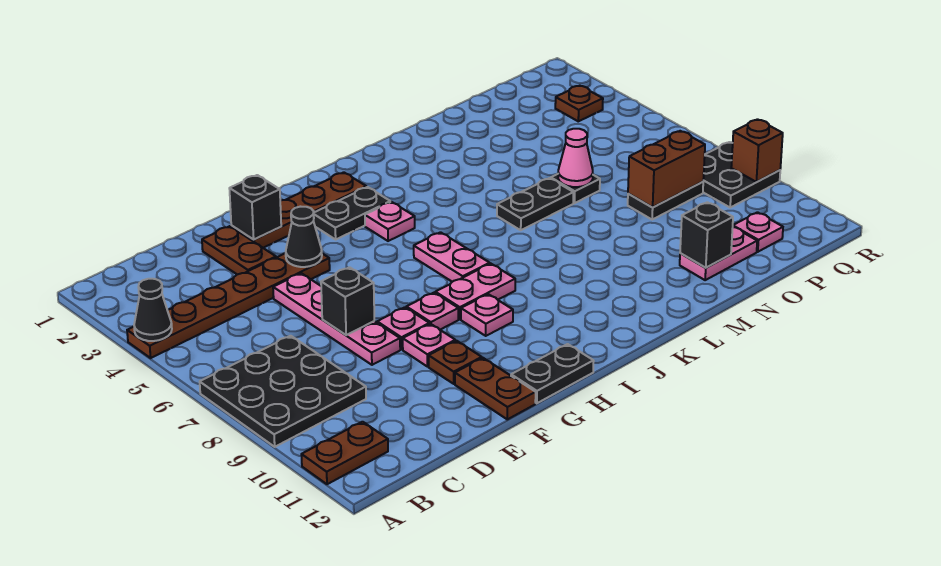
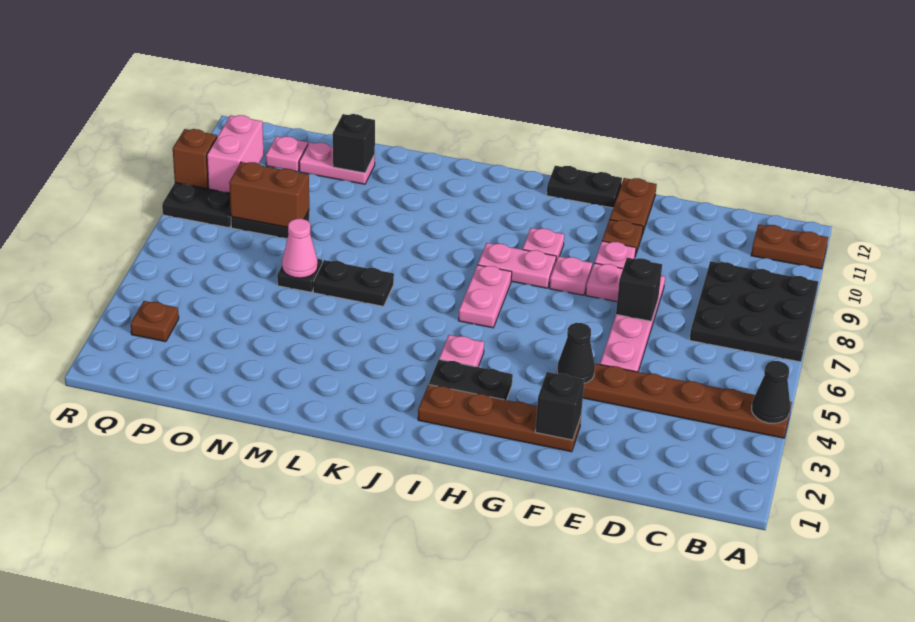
brown 1x2 plate [202,226,276,274] -> none
none -> pink 1x2 brick [207,115,263,193]

